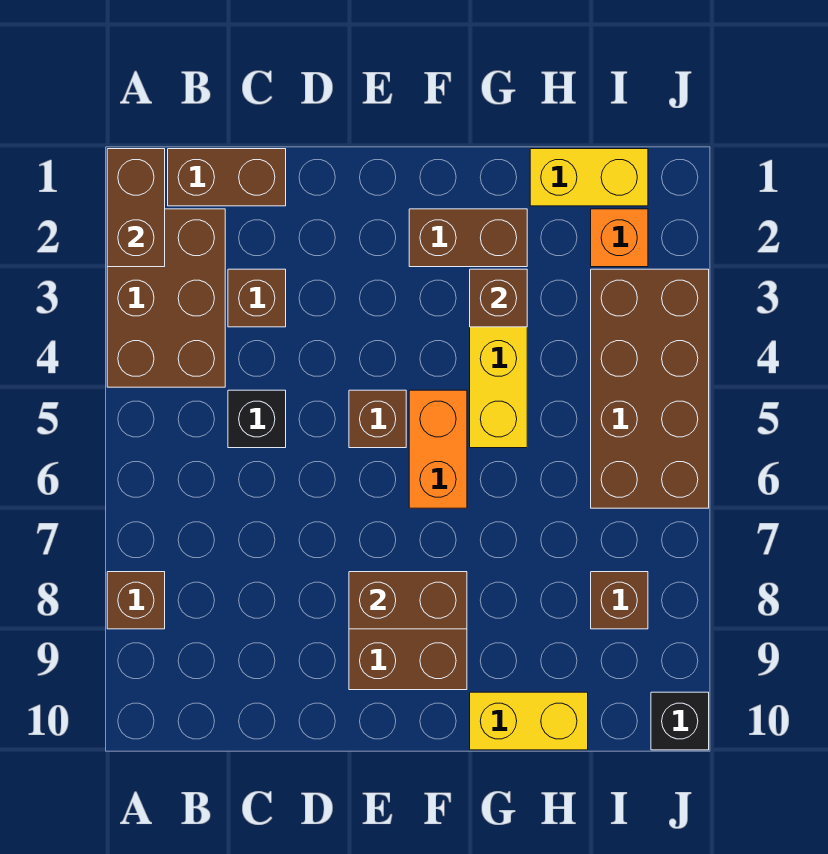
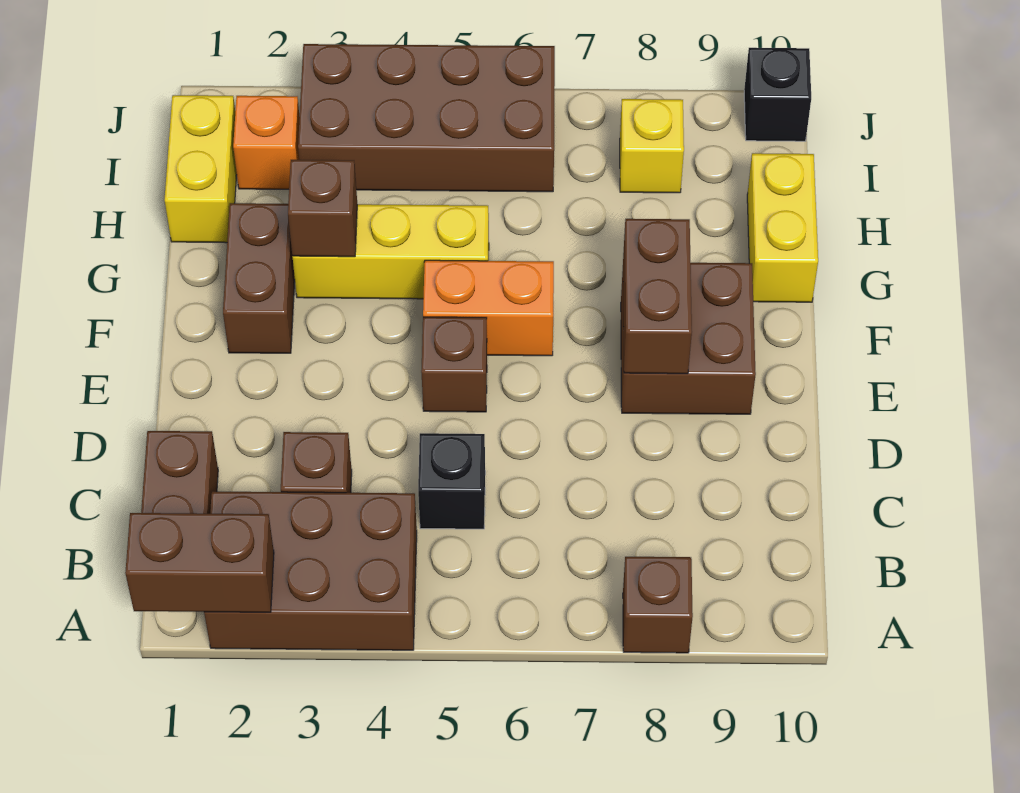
brown 1x1 brick [591,572,648,629] -> yellow 1x1 brick [620,99,684,193]

